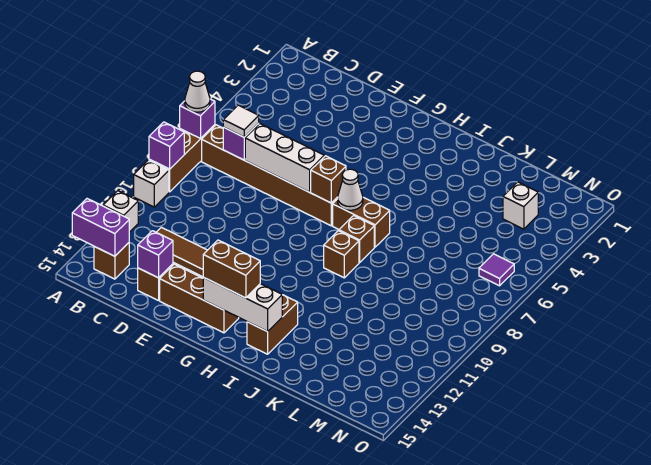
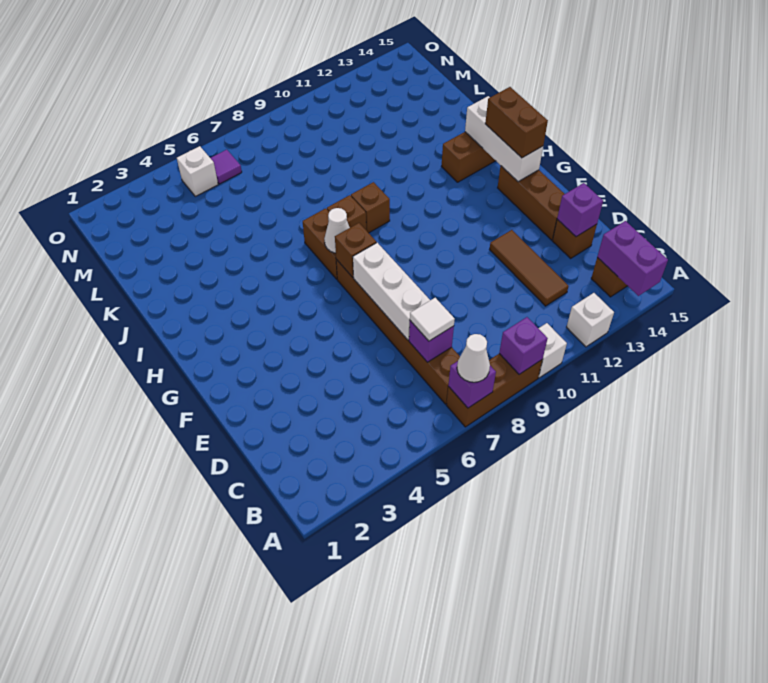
white 1x1 brick [503,182,538,229] -> white 1x1 brick moved to [177,146,218,196]

